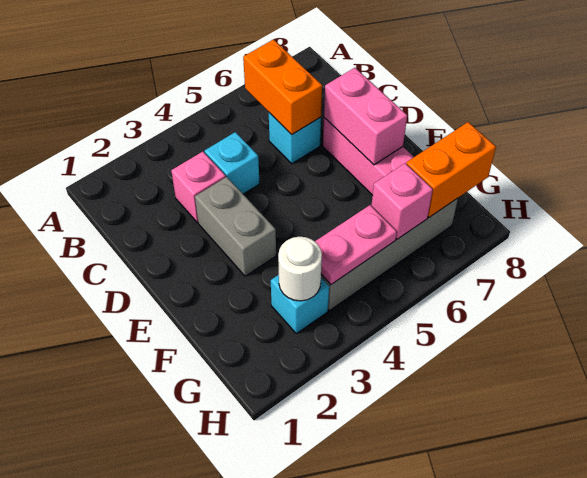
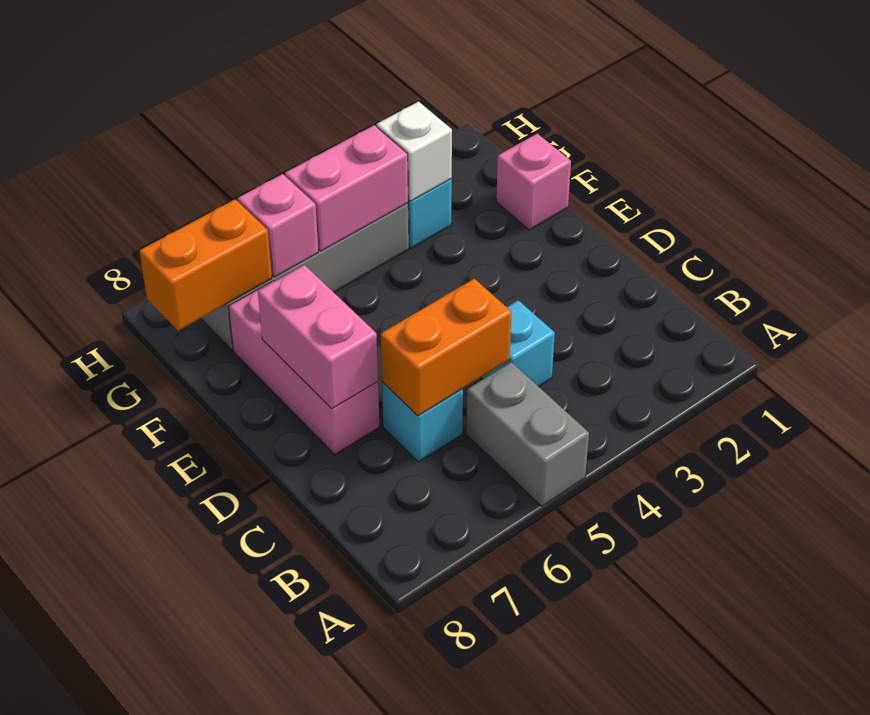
orange 1x2 brick [243,40,322,135] -> orange 1x2 brick turned to [381,279,512,416]
pink 1x1 brick [171,152,226,223] -> pink 1x1 brick moved to [496,134,571,230]
grey 1x2 brick [195,177,276,276] -> grey 1x2 brick moved to [466,362,589,506]
white 1x1 round brick [278,237,322,301] -> white 1x1 brick [376,102,452,201]
pink 1x2 plate [315,205,397,284] -> pink 1x2 brick [285,125,408,251]

